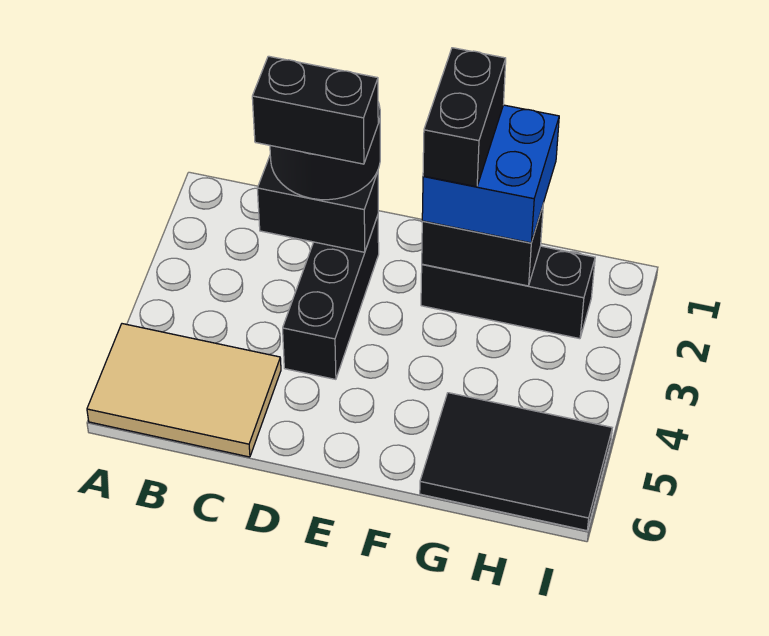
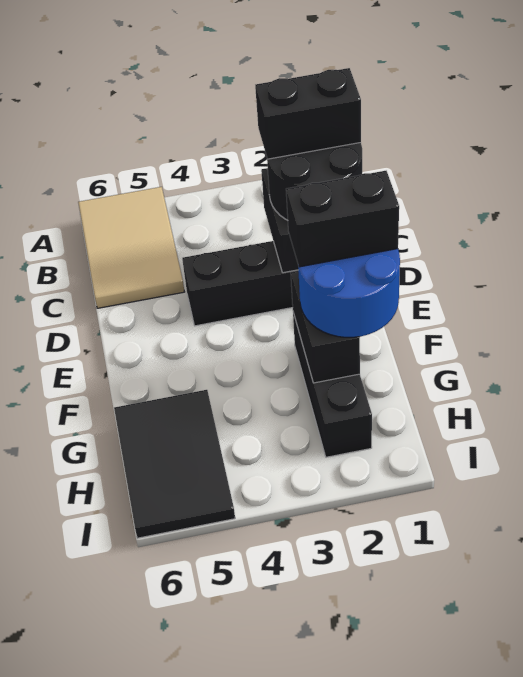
black 1x2 brick [252,56,378,164] -> black 1x2 brick turned to [255,68,361,159]
blue 2x2 brick [422,105,559,243] -> blue 2x2 round brick [298,249,400,337]

